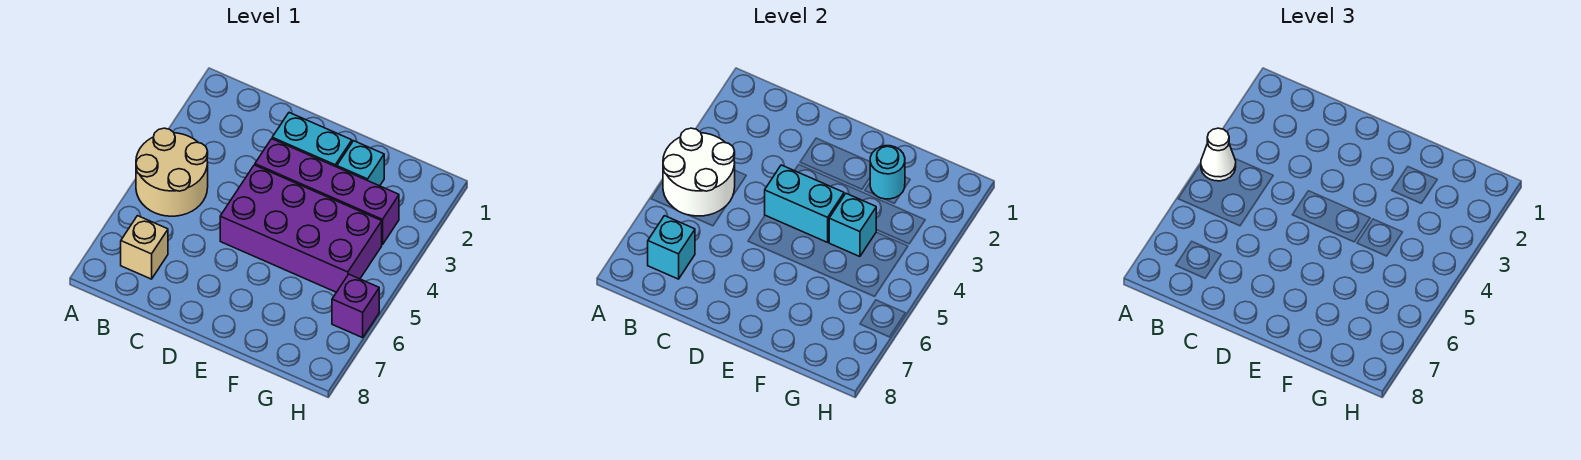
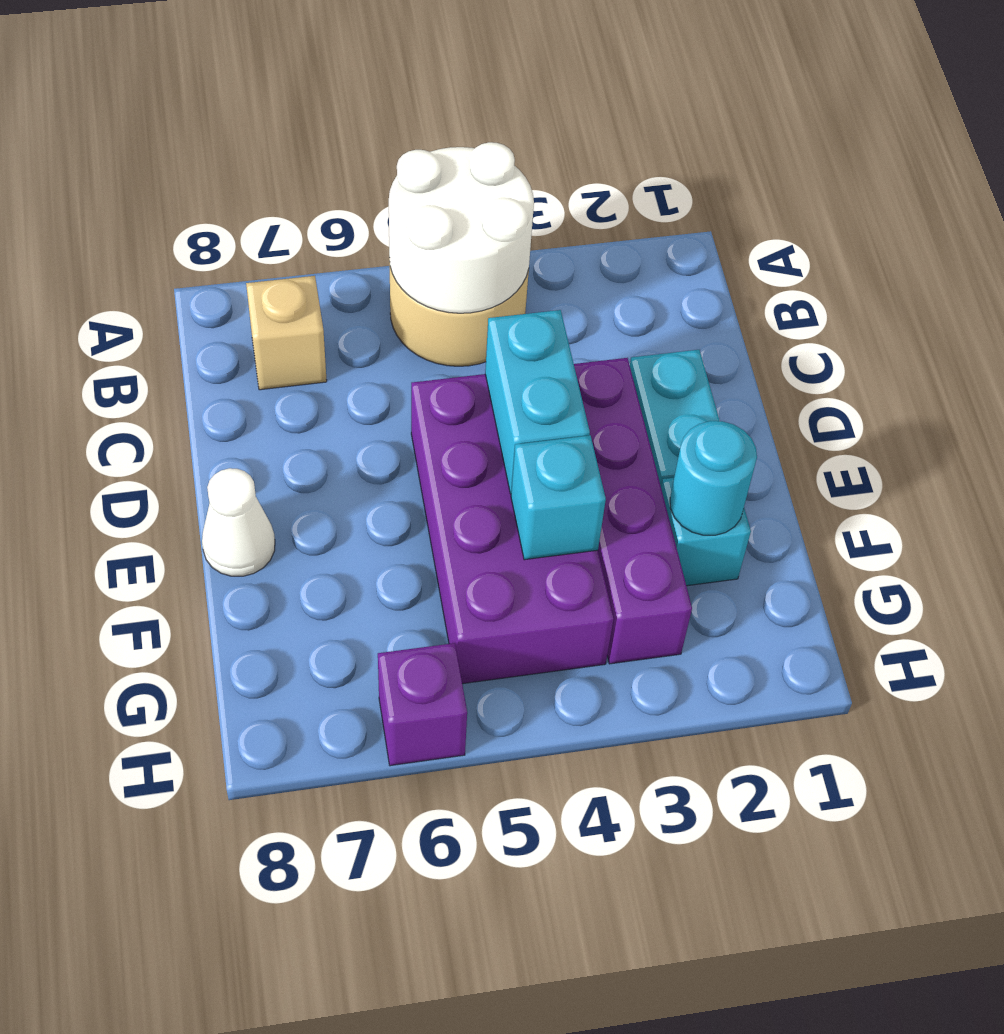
white 1x1 cone [1201,128,1236,181] -> white 1x1 cone moved to [202,468,275,576]
cyan 1x1 brick [648,216,695,279] -> none

